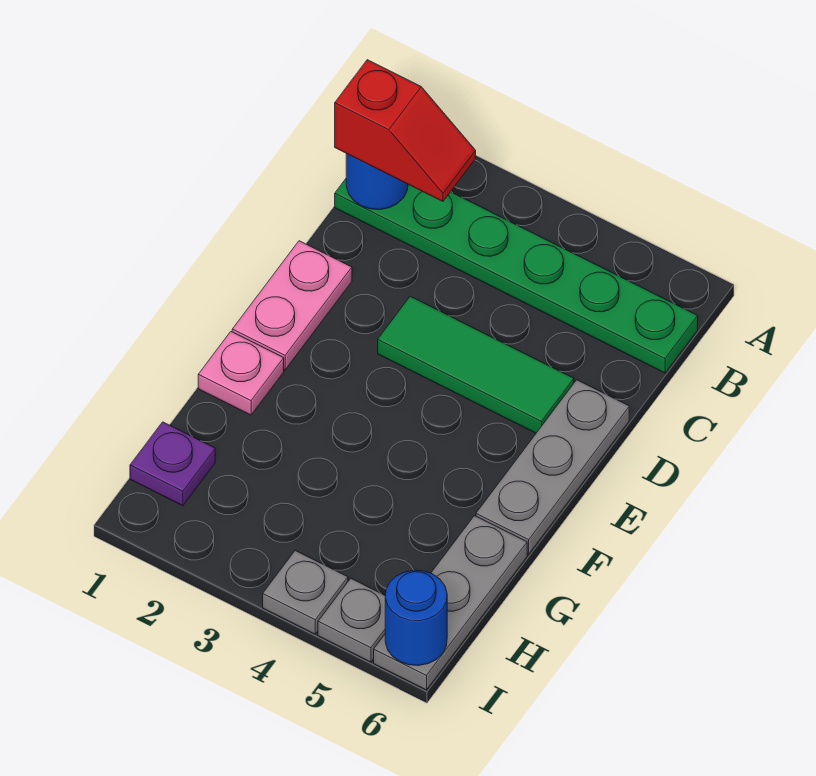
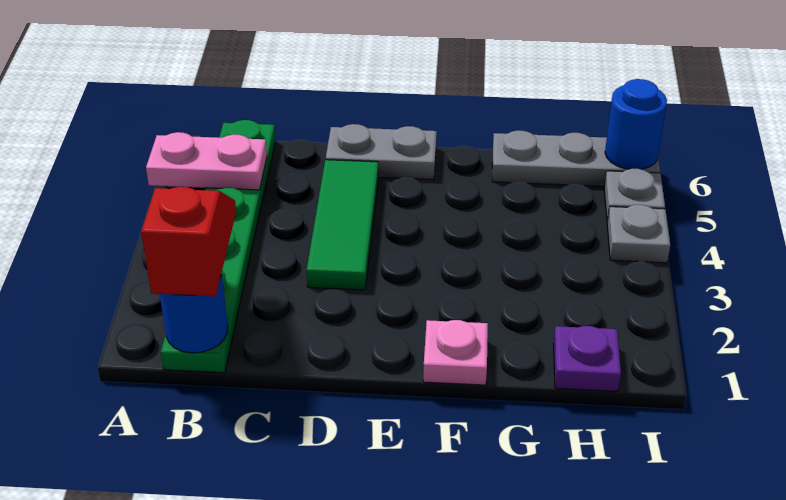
pink 1x2 plate [232,241,352,370] -> pink 1x2 plate moved to [146,132,267,190]
grey 1x3 plate [476,380,629,554] -> grey 1x2 plate [326,124,437,180]

